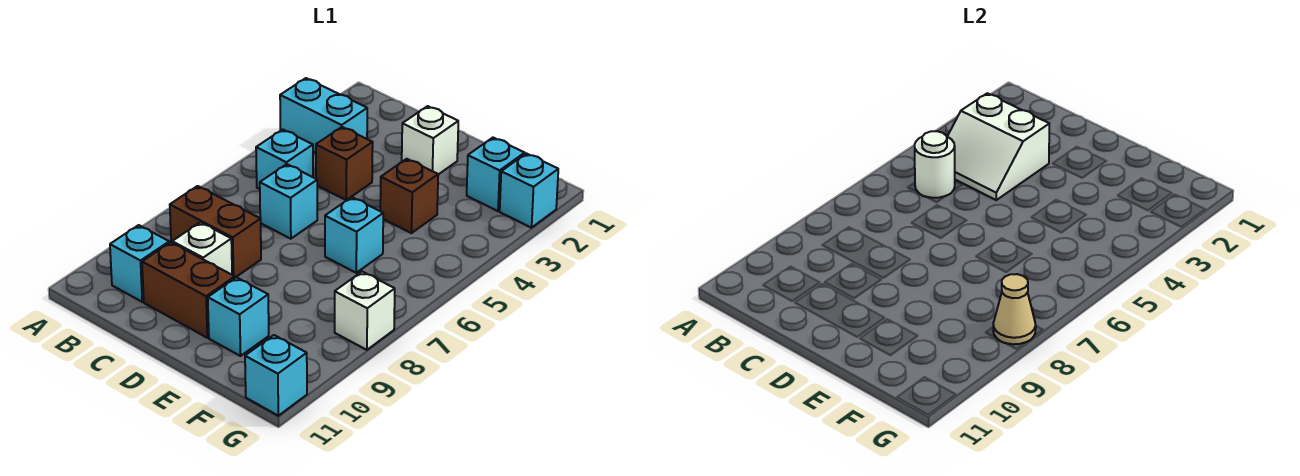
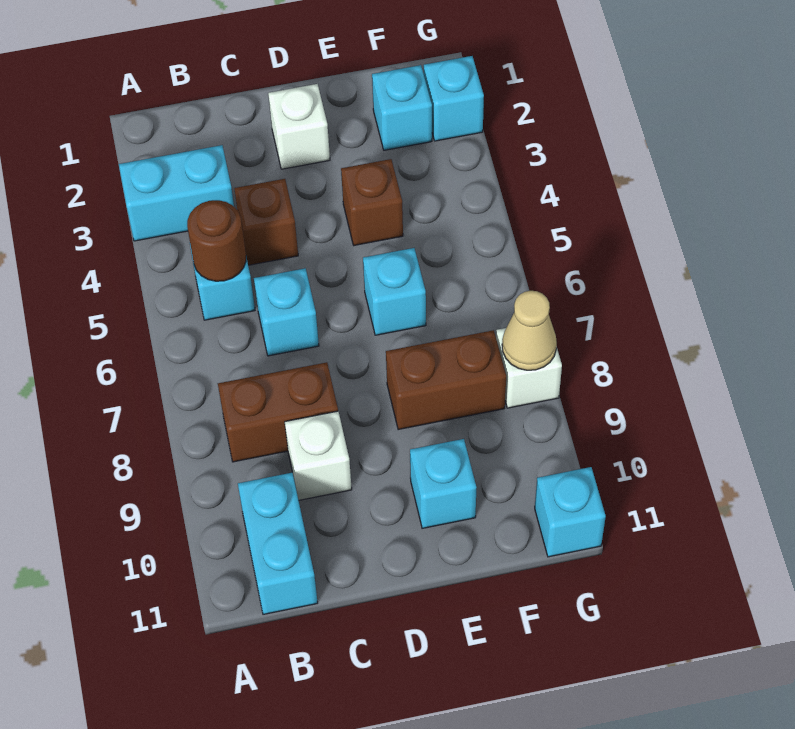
white 2x2 slope [947,93,1049,200] -> none
white 1x1 round brick [915,131,955,198] -> brown 1x1 round brick [187,200,246,281]
cyan 1x1 brick [110,225,169,302] -> cyan 1x2 brick [238,473,318,614]
brown 1x2 brick [142,242,235,338] -> brown 1x2 brick moved to [386,330,506,430]

